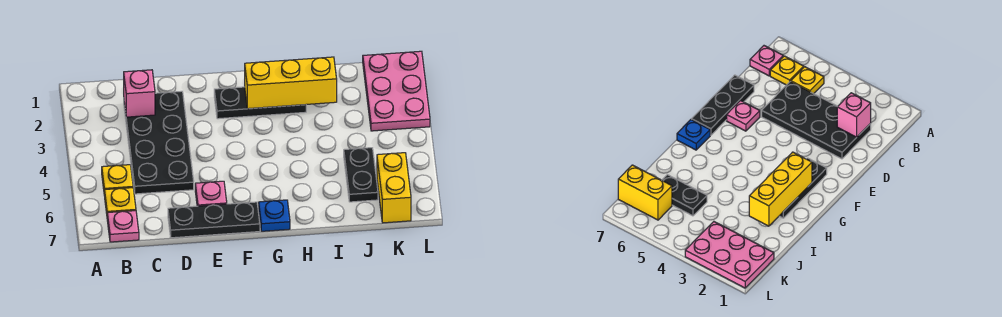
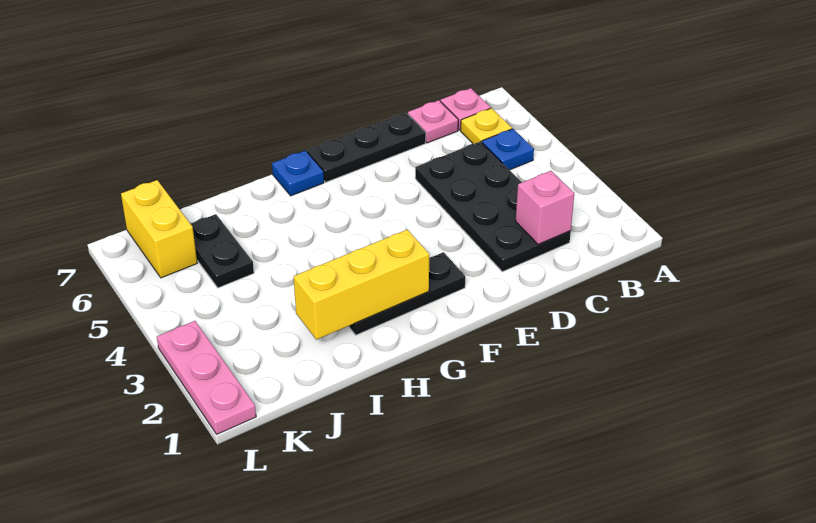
yellow 1x1 plate [102,165,133,196] -> blue 1x1 plate [482,129,534,170]
pink 1x1 plate [195,181,227,206] -> pink 1x1 plate moved to [408,100,458,143]
pink 2x3 plate [363,51,430,131] -> pink 1x3 plate [157,321,256,434]

